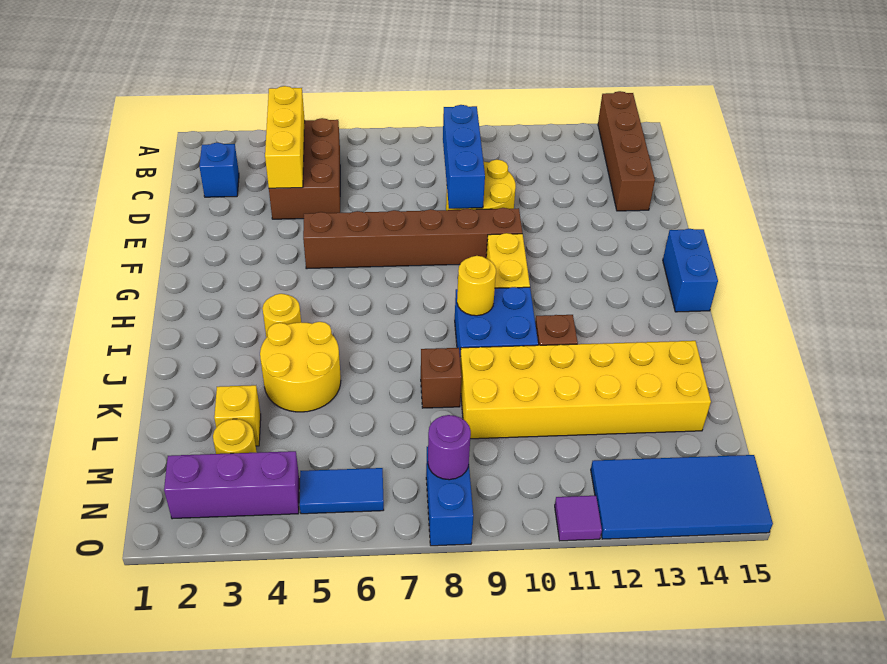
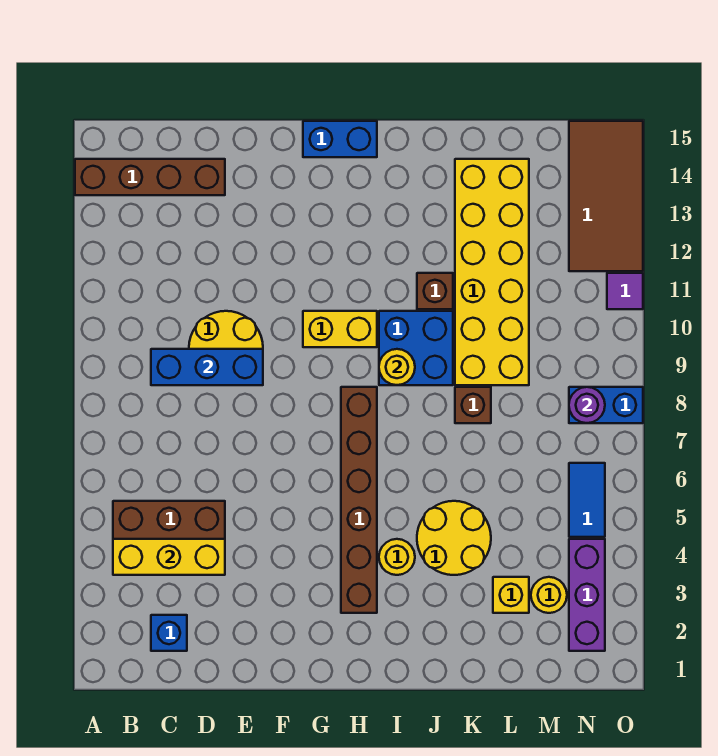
brown 1x6 brick [303,208,522,269] -> brown 1x6 brick moved to [341,387,377,613]
blue 2x4 tile [591,455,773,539] -> brown 2x4 tile [569,121,643,271]

